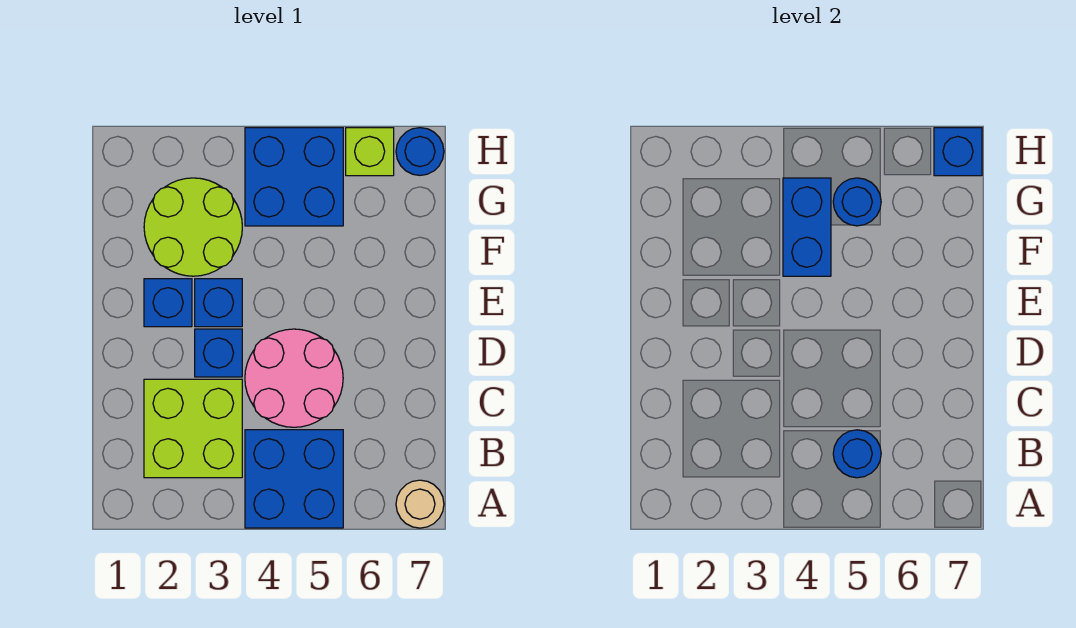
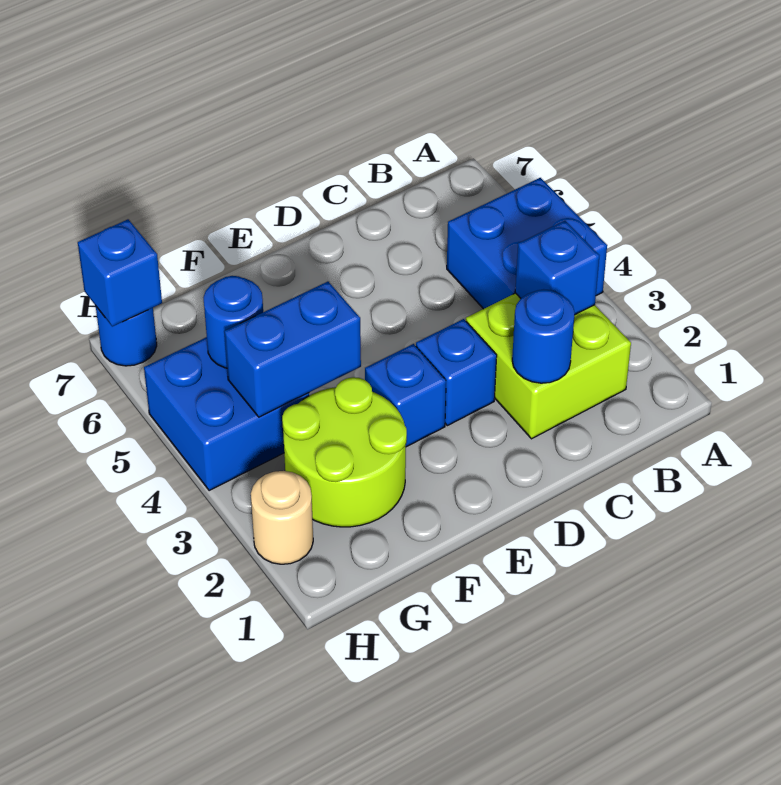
tan 1x1 round brick [396,480,444,528] -> tan 1x1 round brick moved to [251,471,313,564]
blue 1x1 round brick [833,430,881,478] -> blue 1x1 round brick moved to [512,289,575,383]
pink 2x2 round brick [245,329,343,427] -> none
blue 1x1 brick [144,279,192,327] -> blue 1x1 brick moved to [515,221,599,315]
lime 1x1 brick [346,128,394,176] -> none

